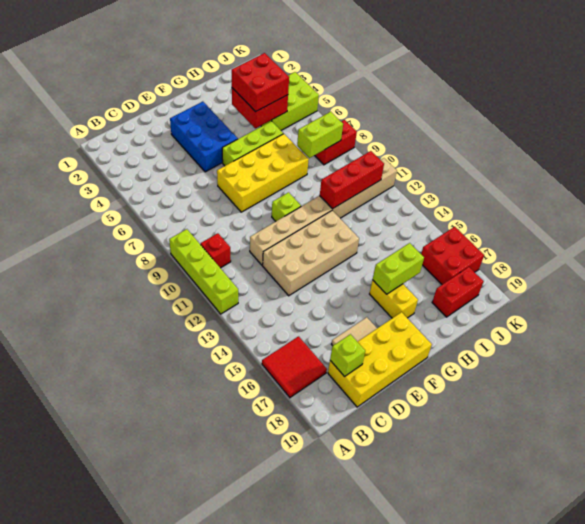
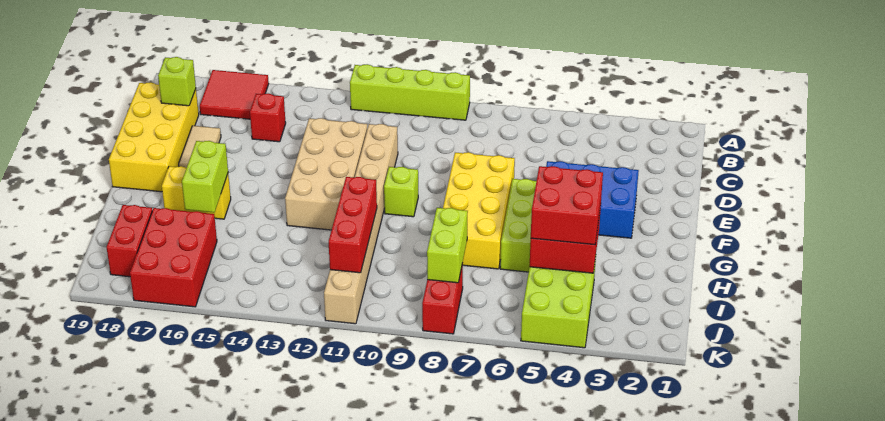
red 1x1 brick [201,233,231,268] -> red 1x1 brick moved to [250,93,286,142]
red 2x2 brick [421,227,484,284] -> red 2x3 brick [130,208,217,307]

